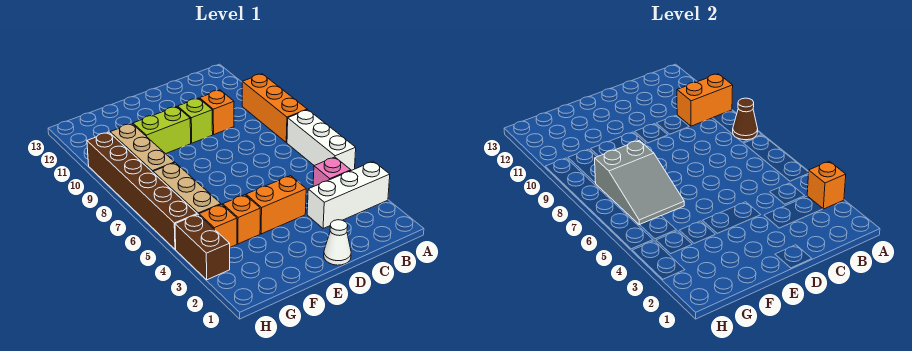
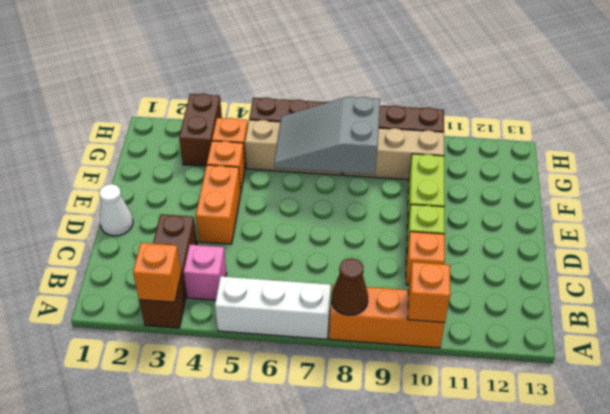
white 1x3 brick [307,161,390,228] -> brown 1x3 brick [139,214,197,328]
orange 1x2 brick [677,74,733,126] -> orange 1x1 brick [408,262,450,322]
brown 1x2 brick [175,214,230,280] -> brown 1x2 brick turned to [179,94,222,166]

